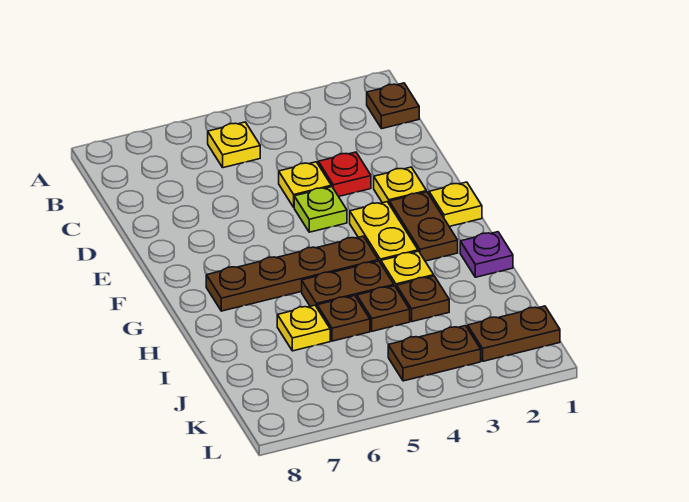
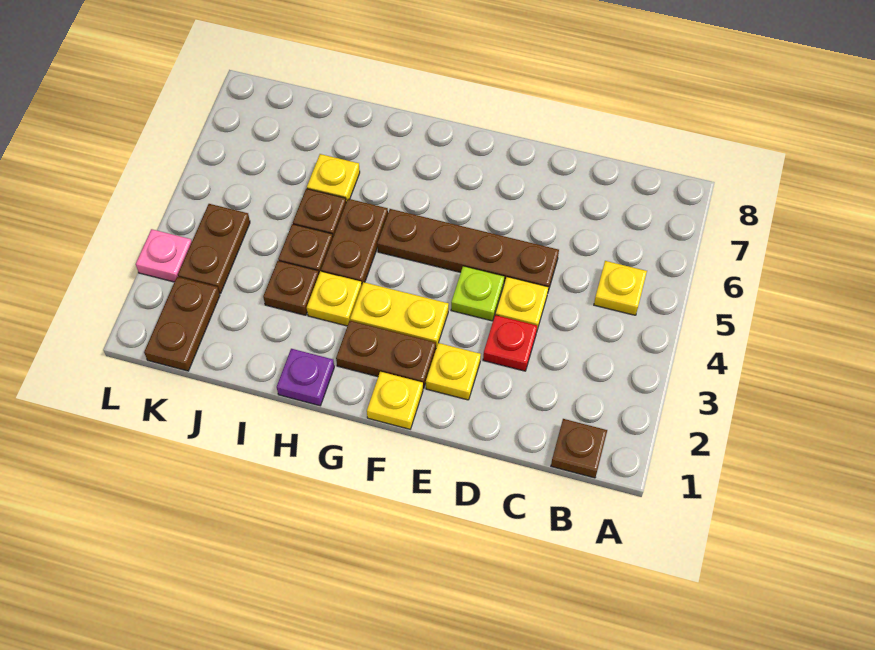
brown 1x4 plate [206,236,378,311] -> brown 1x4 plate turned to [377,209,559,291]
none -> pink 1x1 plate [136,229,192,282]

